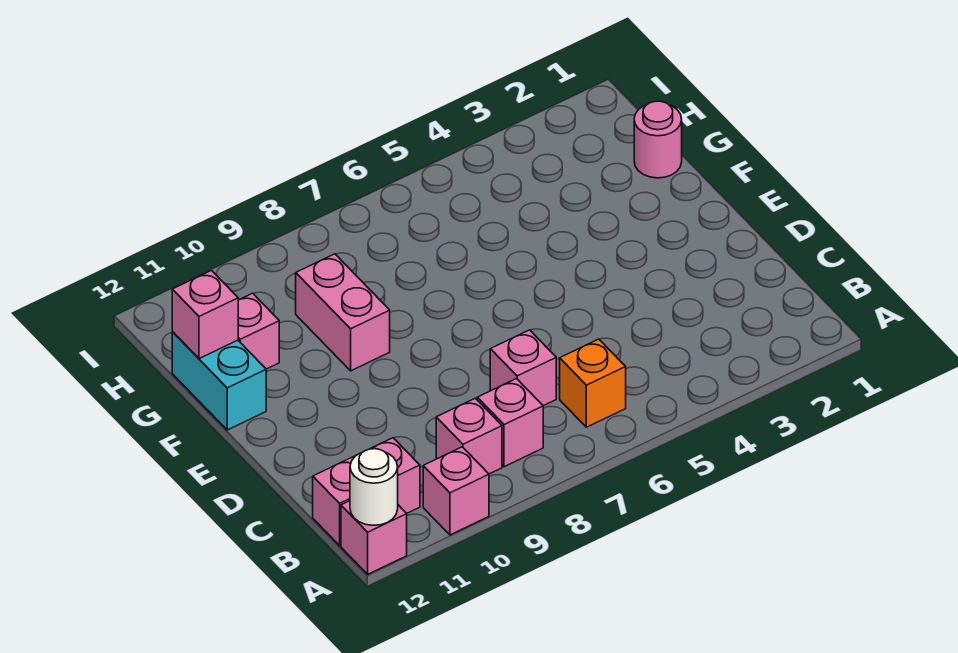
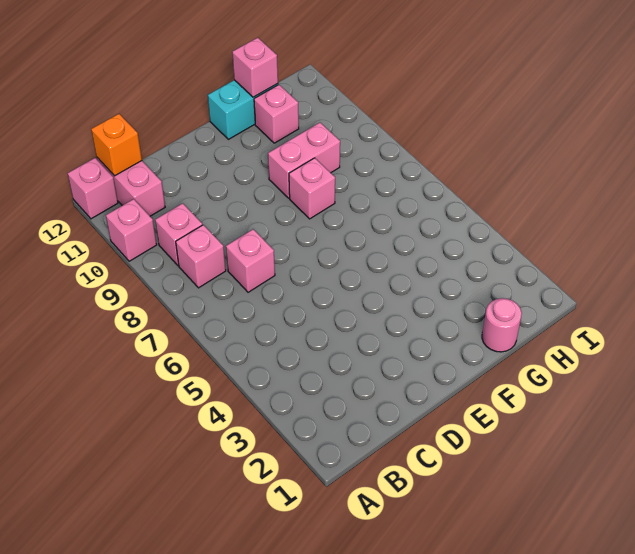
white 1x1 round brick [350,449,398,525] -> none
orange 1x1 brick [560,339,626,427] -> orange 1x1 brick moved to [91,114,142,176]
none -> pink 1x1 brick [289,158,335,219]

